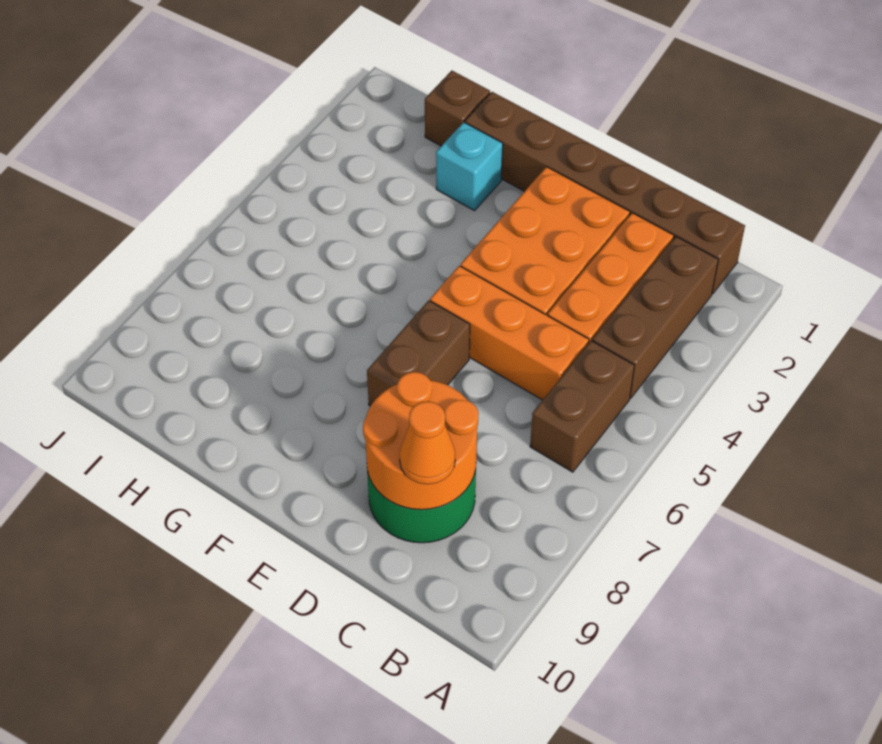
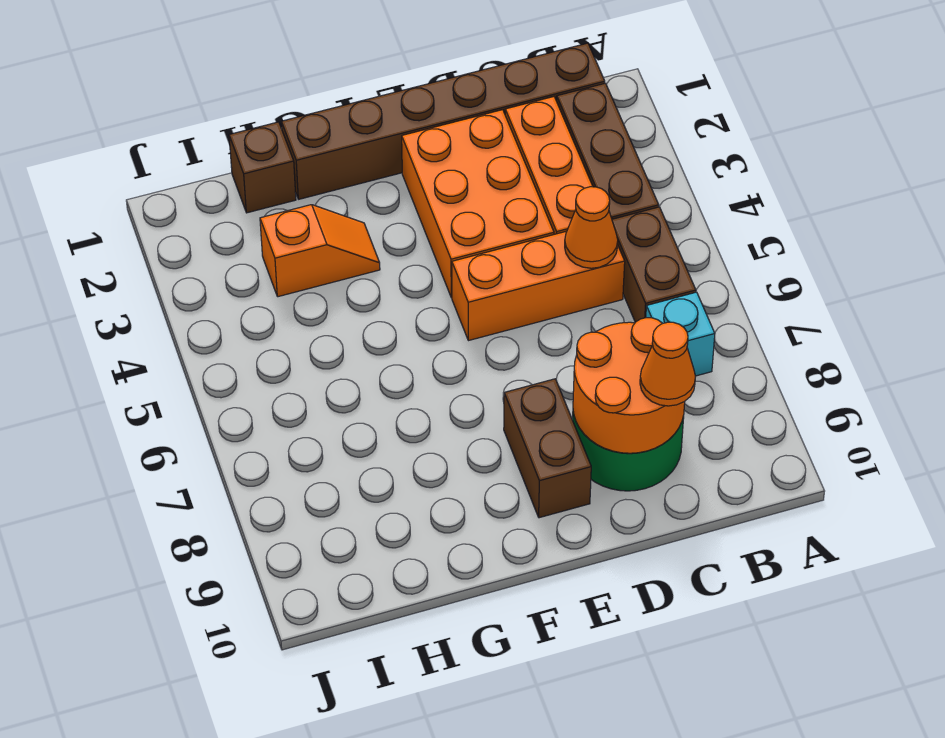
none -> orange 1x1 cone [565,187,618,268]
brown 1x2 brick [367,300,470,406] -> brown 1x2 brick moved to [504,379,591,518]
cyan 1x1 brick [436,122,503,211] -> cyan 1x1 brick moved to [646,292,715,376]
none -> orange 1x2 slope [260,205,380,297]

